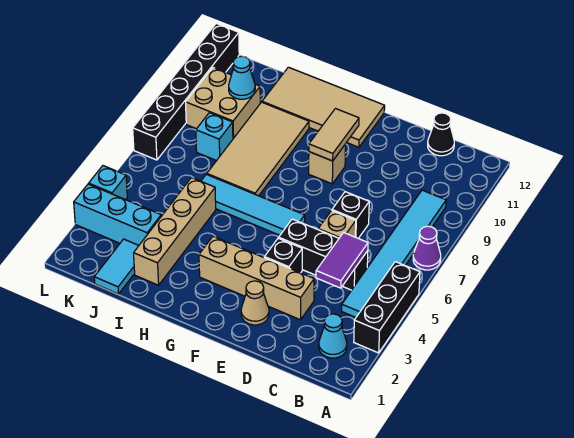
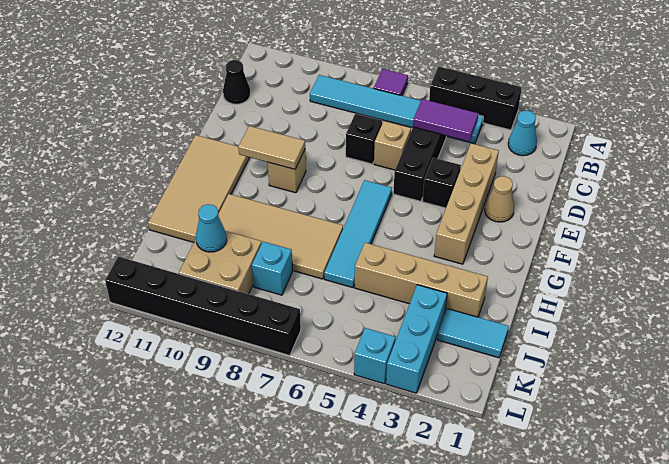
purple 1x1 cone [413,226,441,270] -> purple 1x1 tile [374,69,408,96]

